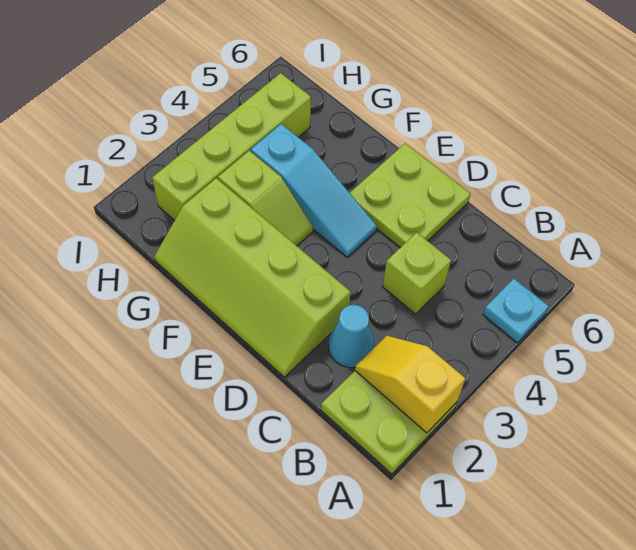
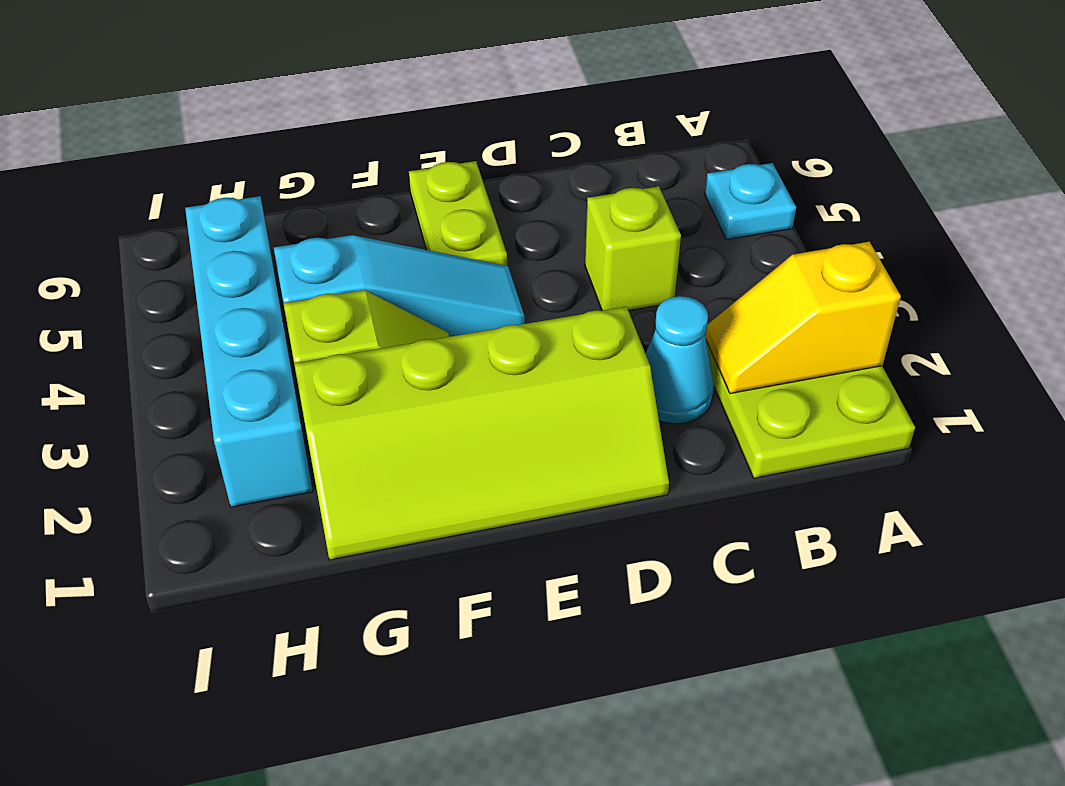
lime 2x2 plate [350,143,470,248] -> lime 1x2 plate [409,161,507,266]
lime 1x4 brick [152,73,311,221] -> cyan 1x4 brick [185,196,313,507]

